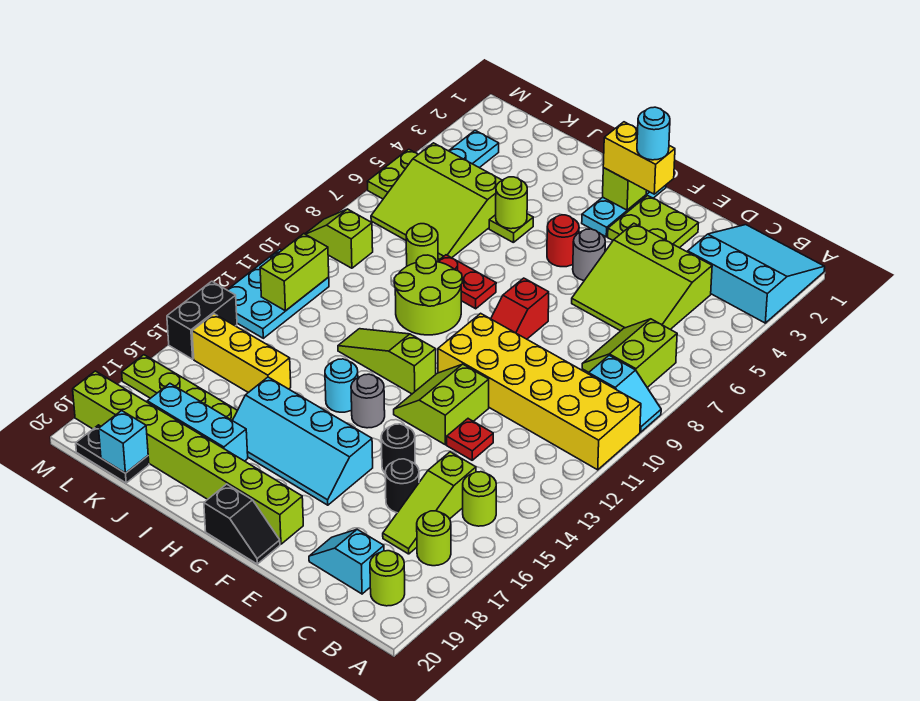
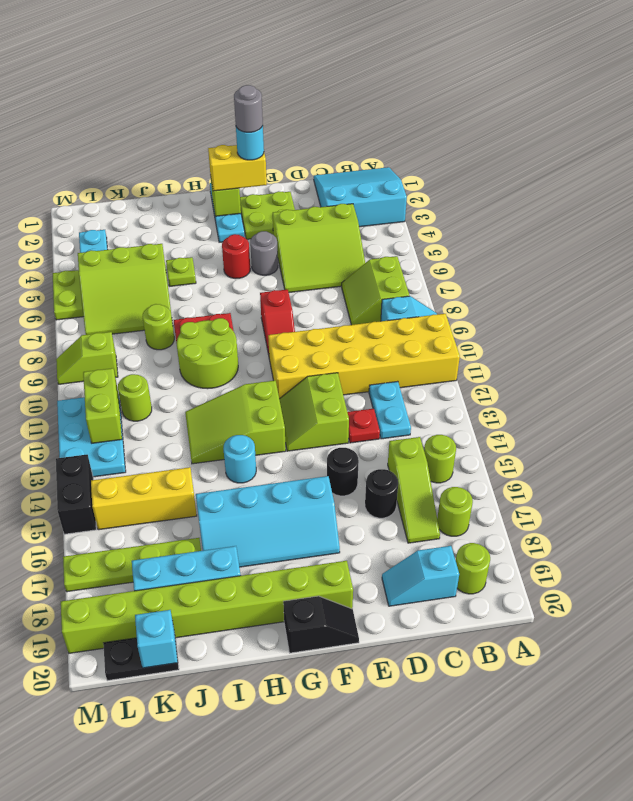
none -> cyan 1x2 plate [369,381,411,439]
lime 1x3 slope [338,329,436,394] -> lime 2x3 slope [185,381,286,464]
grey 1x1 round brick [351,374,385,428] -> grey 1x1 round brick moved to [234,85,263,132]
lime 1x1 round brick [496,177,527,229] -> lime 1x1 round brick moved to [118,374,152,421]

